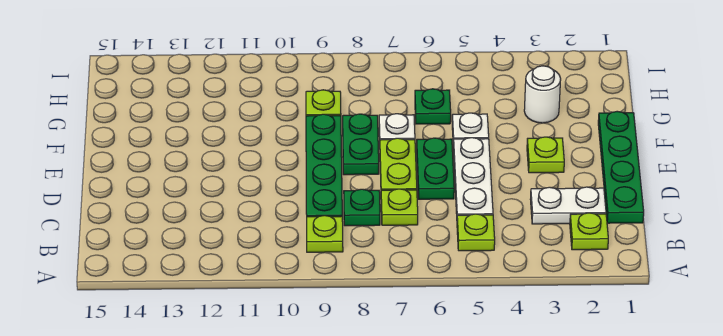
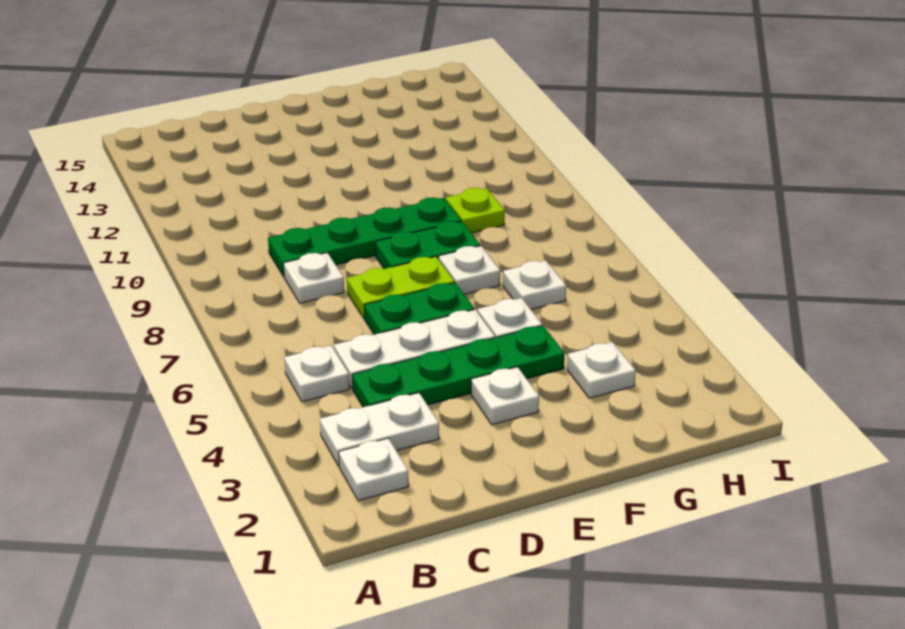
lime 1x1 plate [570,213,608,250] -> white 1x1 plate [339,438,409,501]
lime 1x1 plate [457,214,495,251] -> white 1x1 plate [284,345,349,402]
lime 1x1 plate [307,215,343,252] -> none
green 1x4 plate [598,111,644,223] -> green 1x4 plate moved to [352,326,565,407]
white 1x2 plate [530,187,606,224] -> white 1x2 plate turned to [320,393,439,466]
lime 1x1 plate [381,189,418,225] -> none
green 1x1 plate [344,189,380,226] -> white 1x1 plate [283,253,344,303]
lime 1x1 plate [527,137,564,173] -> white 1x1 plate [471,367,539,425]
white 1x1 round brick [524,66,561,123] -> white 1x1 plate [567,342,636,398]
green 1x1 plate [415,89,451,124] -> white 1x1 plate [503,260,566,310]

